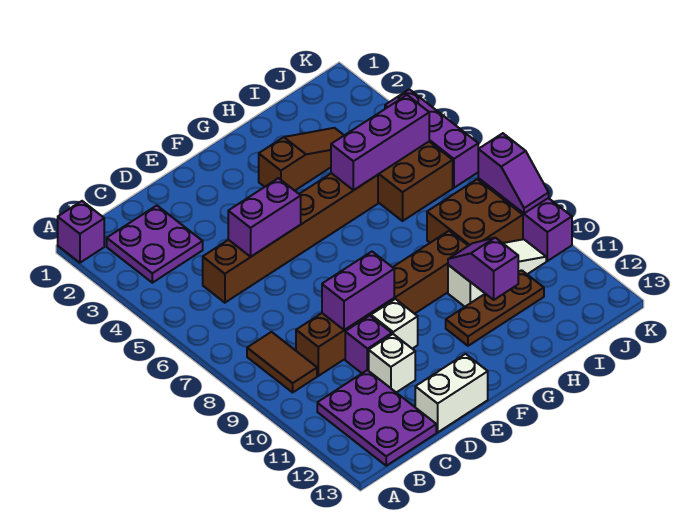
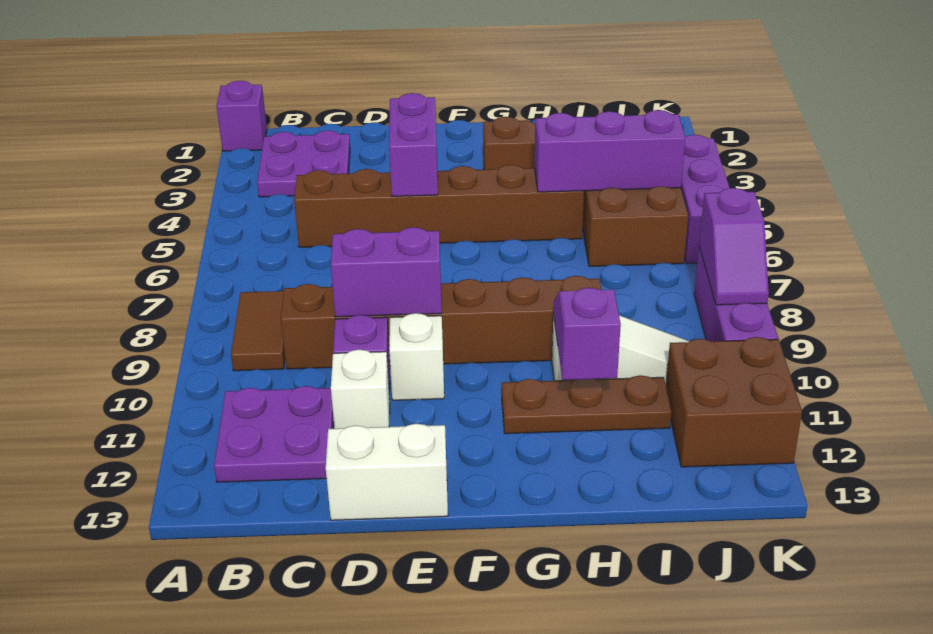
purple 2x3 plate [317,370,436,466] -> purple 2x2 plate [214,386,334,482]
purple 1x2 brick [228,178,301,257] -> purple 1x2 brick turned to [389,93,438,196]
brown 2x2 brick [427,179,523,246] -> brown 2x2 brick moved to [666,337,802,467]

